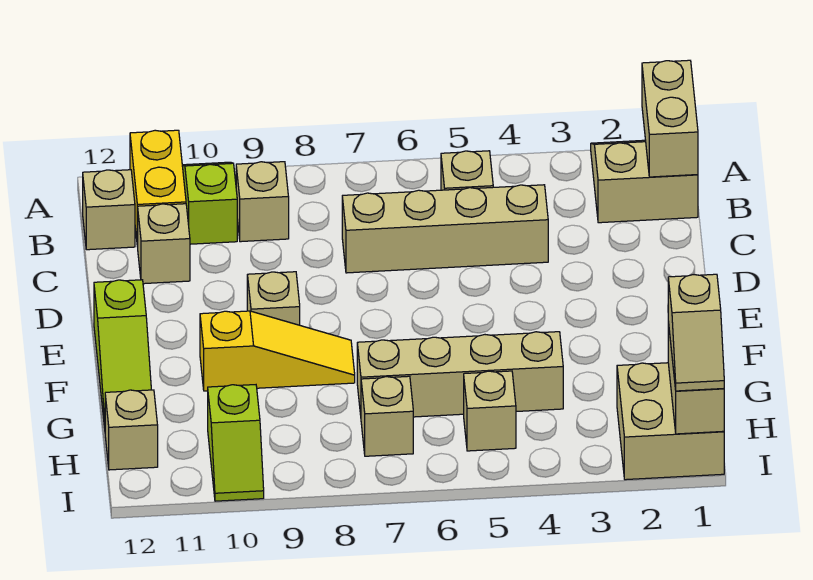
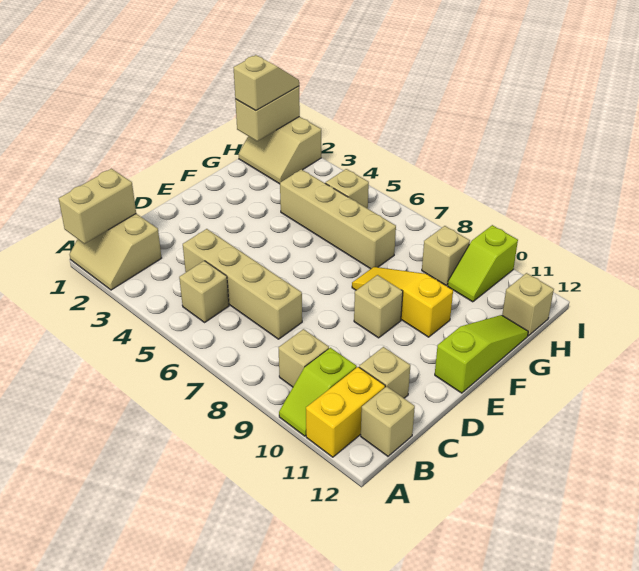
tan 2x2 brick [617,363,724,480] -> tan 2x2 slope [239,117,321,184]
tan 1x1 brick [361,376,413,456] -> tan 1x1 brick moved to [422,226,470,286]
lime 1x2 slope [208,385,264,501] -> lime 1x2 slope turned to [448,225,518,302]

